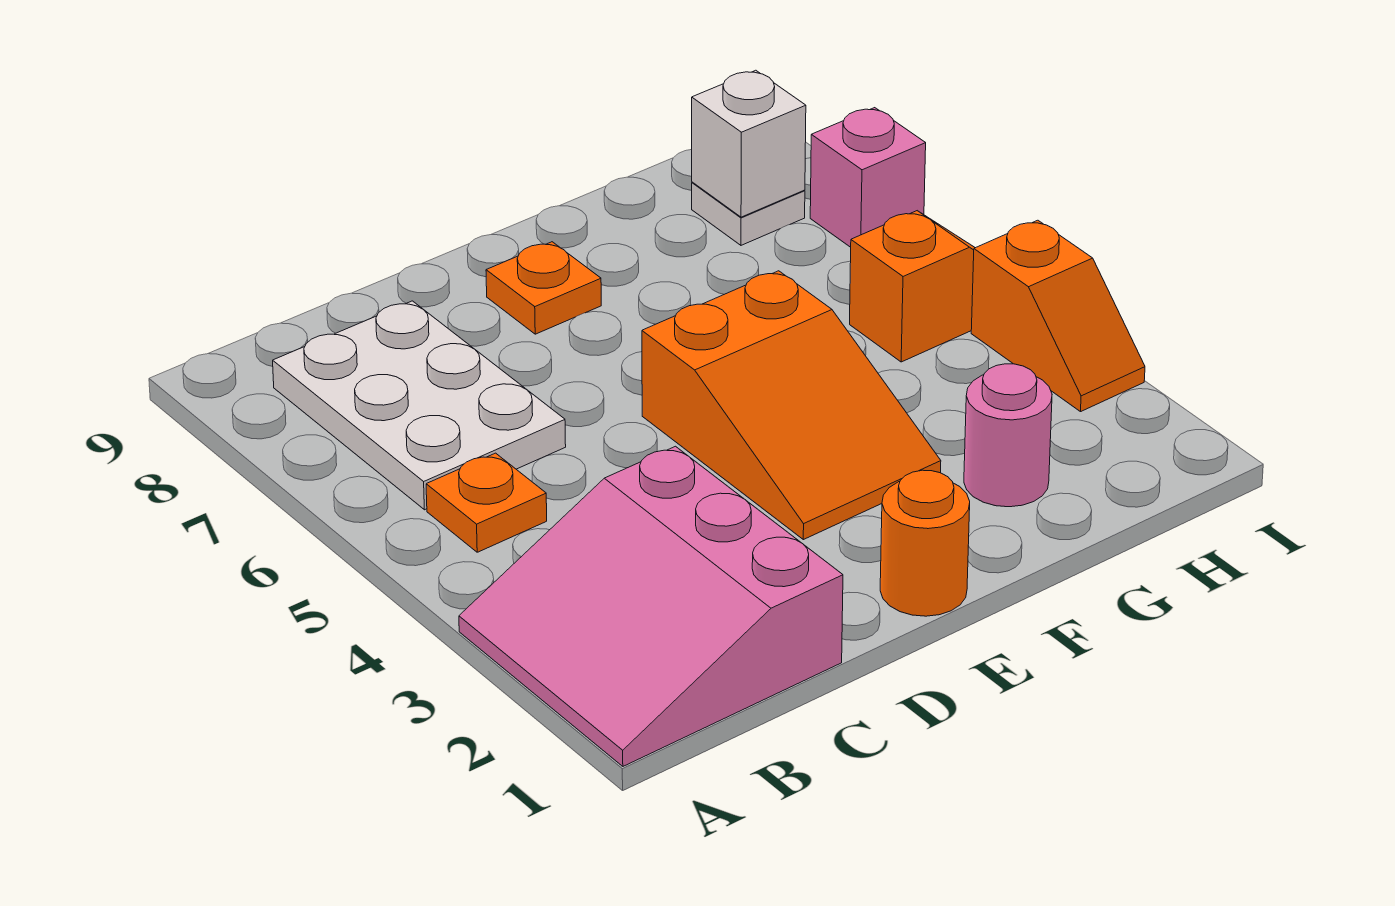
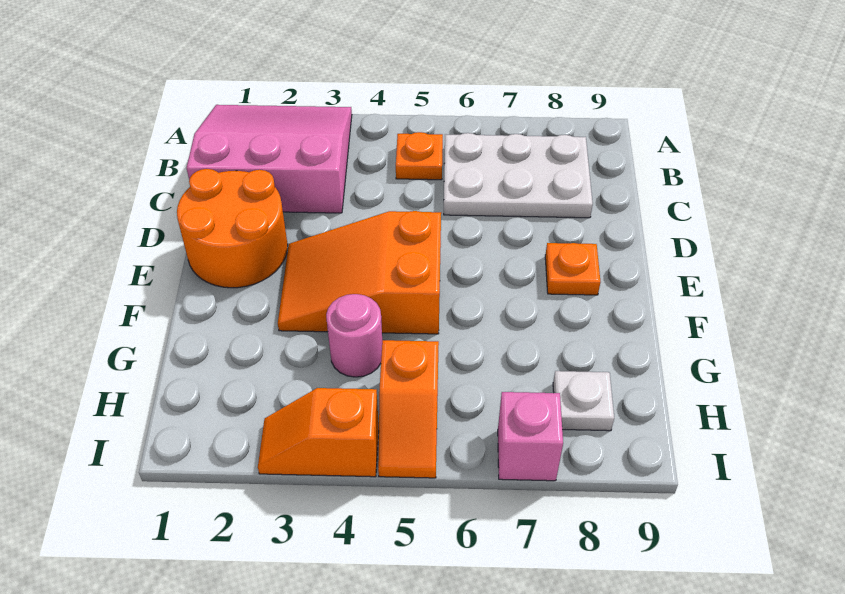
orange 1x1 round brick [880,470,970,616] -> orange 2x2 round brick [177,169,288,288]
pink 1x1 round brick [964,364,1052,507] -> pink 1x1 round brick moved to [326,294,382,377]
white 1x1 brick [692,70,806,217] -> none

